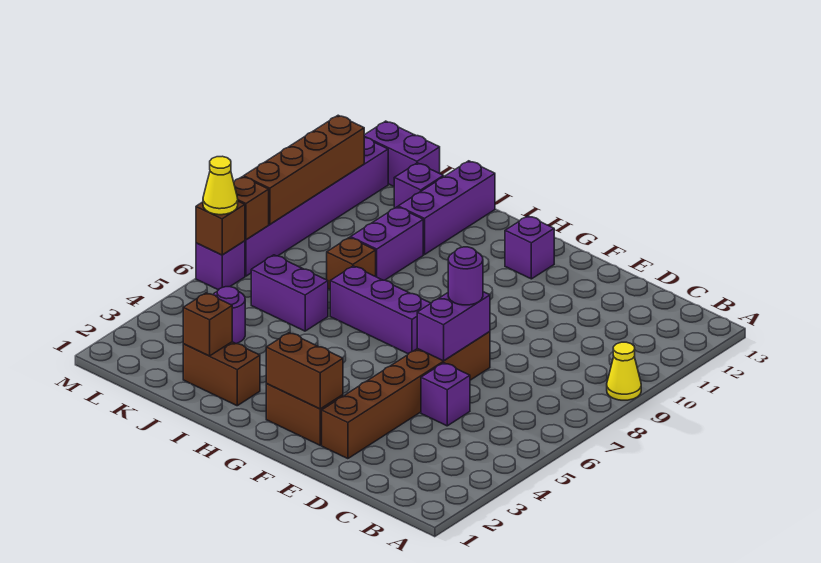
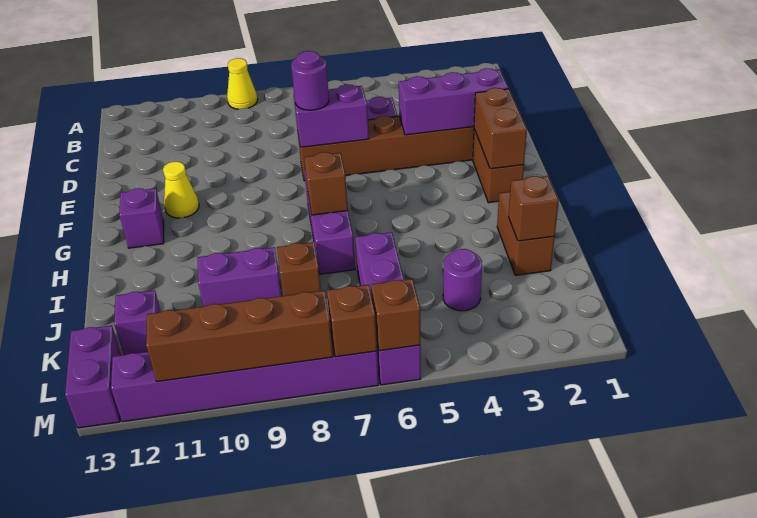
none -> brown 1x1 brick [304,152,348,215]
purple 1x3 brick [398,161,495,255] -> purple 1x3 brick moved to [399,68,508,135]
yellow 1x1 cone [203,156,238,215] -> yellow 1x1 cone moved to [163,162,199,218]

